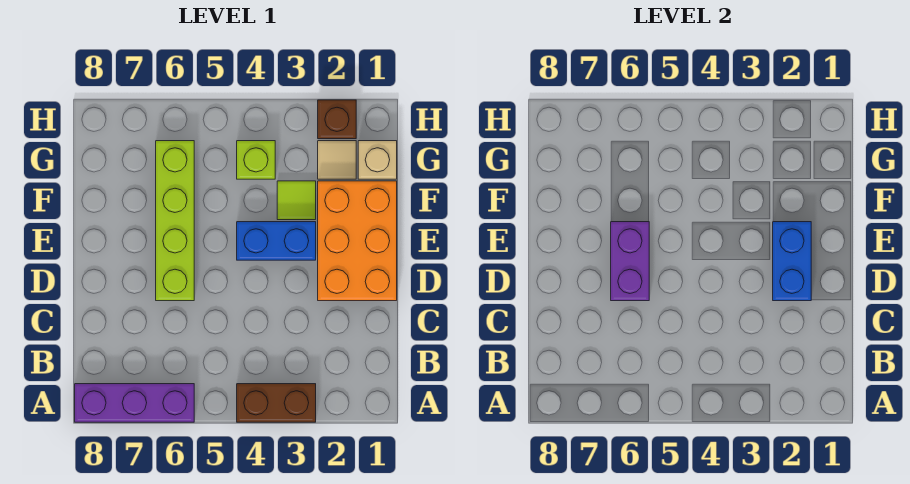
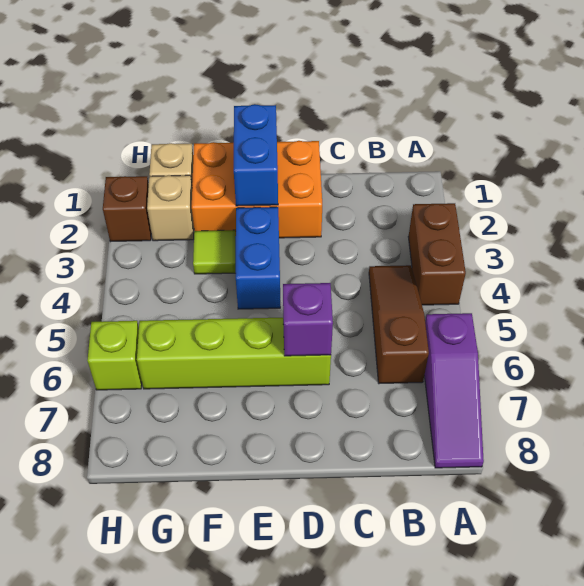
purple 1x3 brick [75,384,194,422] -> purple 1x3 slope [424,313,484,468]
none -> brown 1x3 slope [369,265,429,384]
blue 1x2 brick [773,222,811,301] -> blue 1x2 brick turned to [234,104,278,206]
purple 1x2 brick [611,222,649,301] -> purple 1x1 brick [283,283,333,356]
tan 1x1 tile [318,141,356,179] -> tan 1x1 brick [147,175,194,241]
lime 1x1 brick [237,141,275,179] -> lime 1x1 brick moved to [87,321,142,390]

